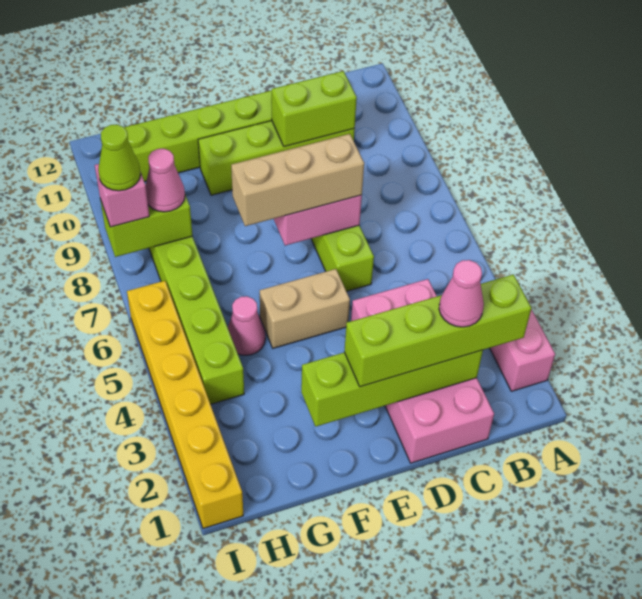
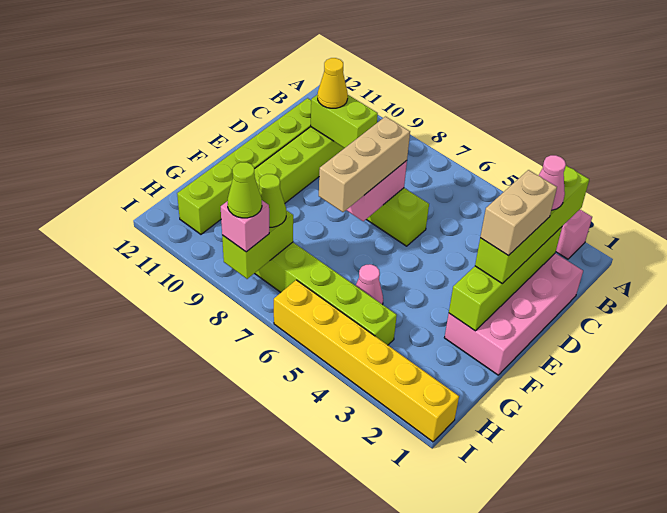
pink 2x4 brick [351,279,494,463] -> pink 2x4 brick turned to [444,253,583,375]
lime 1x2 brick [272,71,357,147] -> lime 1x2 brick turned to [311,94,378,148]
none -> yellow 1x1 cone [318,58,348,108]
tan 1x2 brick [260,269,350,348] -> tan 1x2 brick moved to [480,170,557,256]
pink 1x1 cone [146,149,185,212] -> lime 1x1 cone [259,174,286,227]

